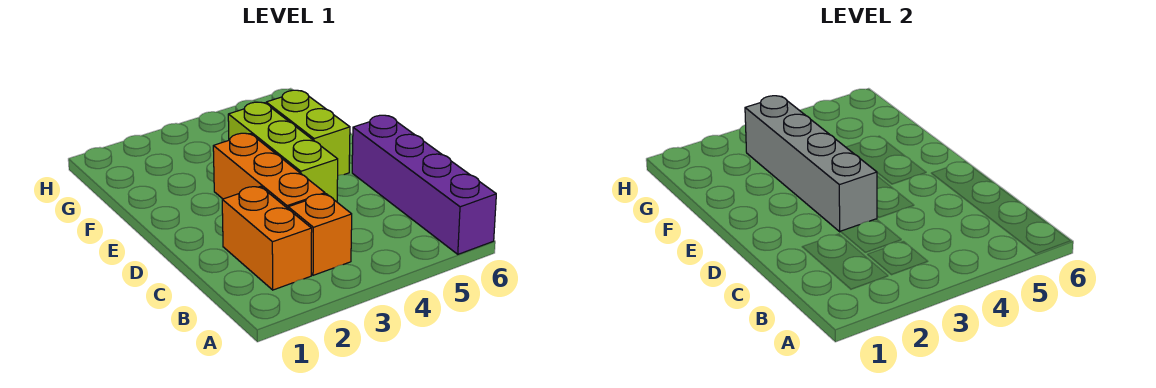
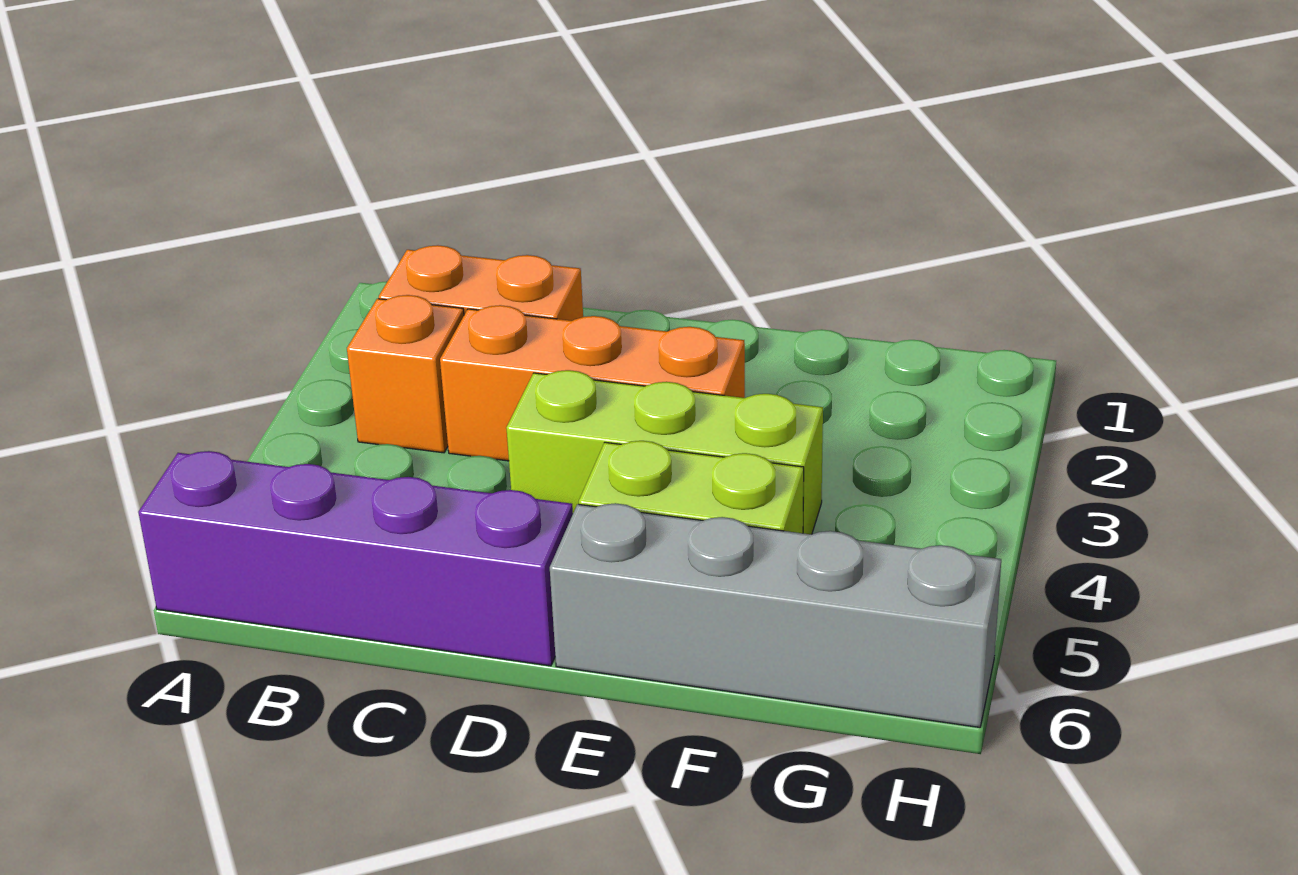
grey 1x4 brick [745,96,877,232] -> grey 1x4 brick moved to [550,503,1001,727]

